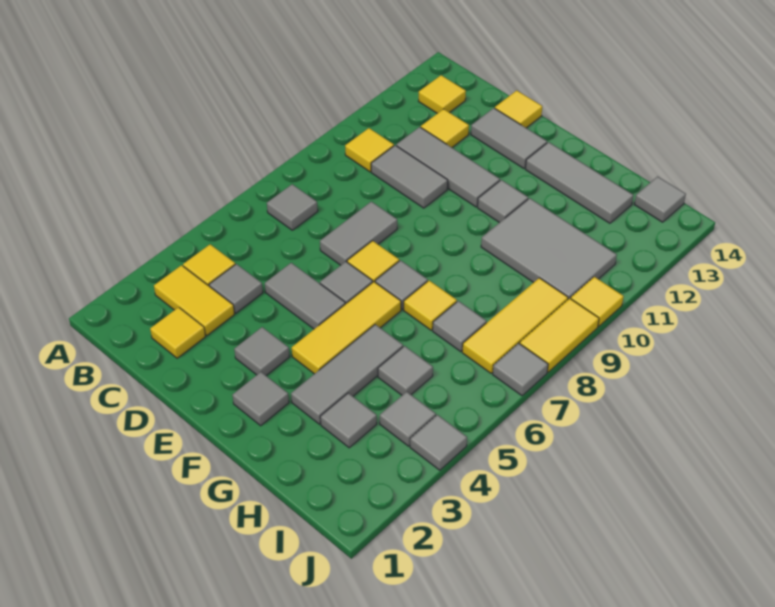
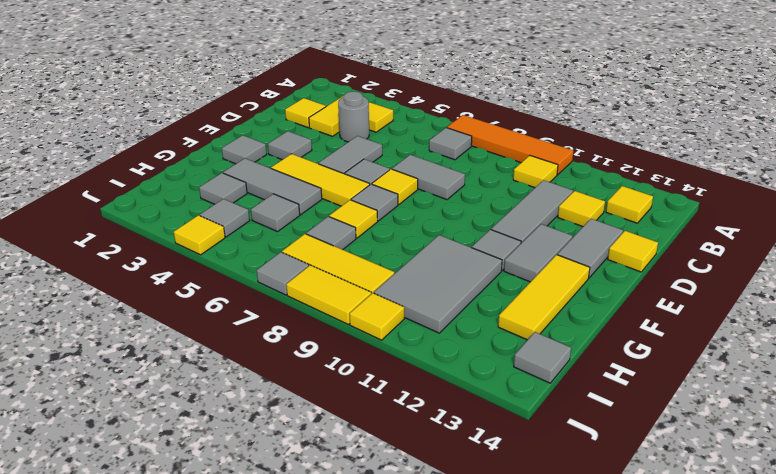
none -> orange 1x4 tile [447,115,573,175]
grey 1x1 tile [209,264,263,313] -> grey 1x1 round brick [338,92,369,142]
grey 1x2 tile [371,145,448,208] -> grey 1x2 tile moved to [504,224,572,282]
grey 1x3 tile [525,142,633,223] -> yellow 1x3 tile [498,255,590,340]
grey 1x1 tile [410,415,467,470] -> yellow 1x1 tile [174,215,225,255]

